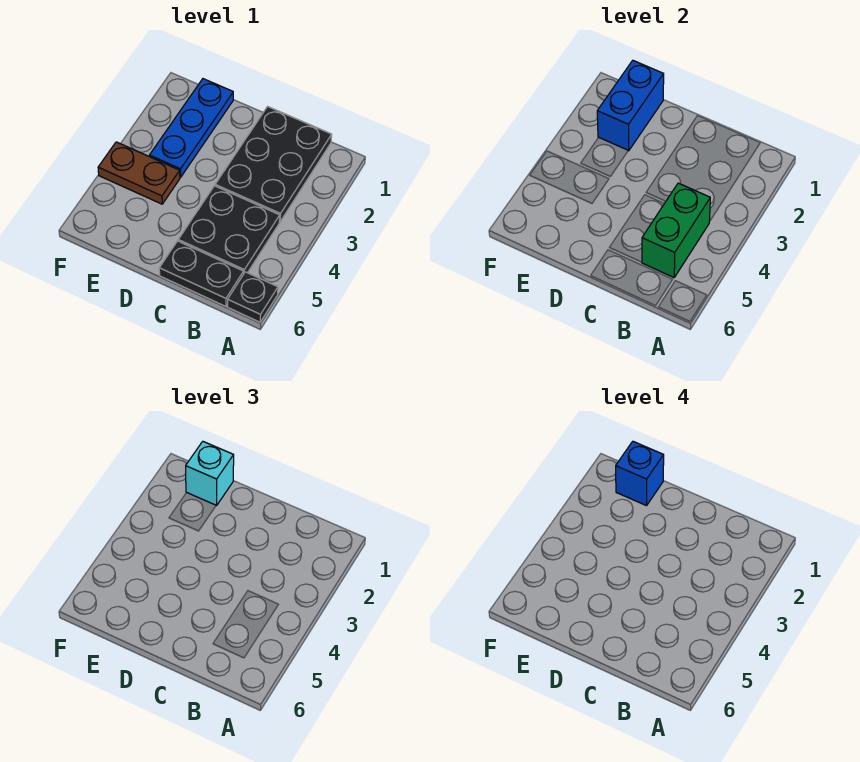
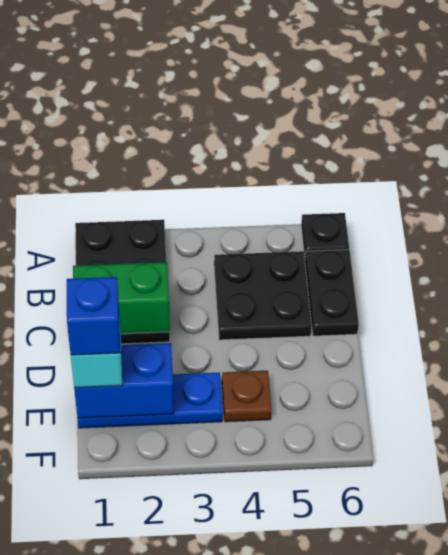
black 2x3 plate [215,107,332,222] -> black 2x3 plate turned to [75,220,170,344]
green 1x2 brick [642,183,710,278] -> green 1x2 brick moved to [73,262,170,334]
brown 1x2 plate [98,142,180,204] -> brown 1x1 plate [222,371,271,422]

